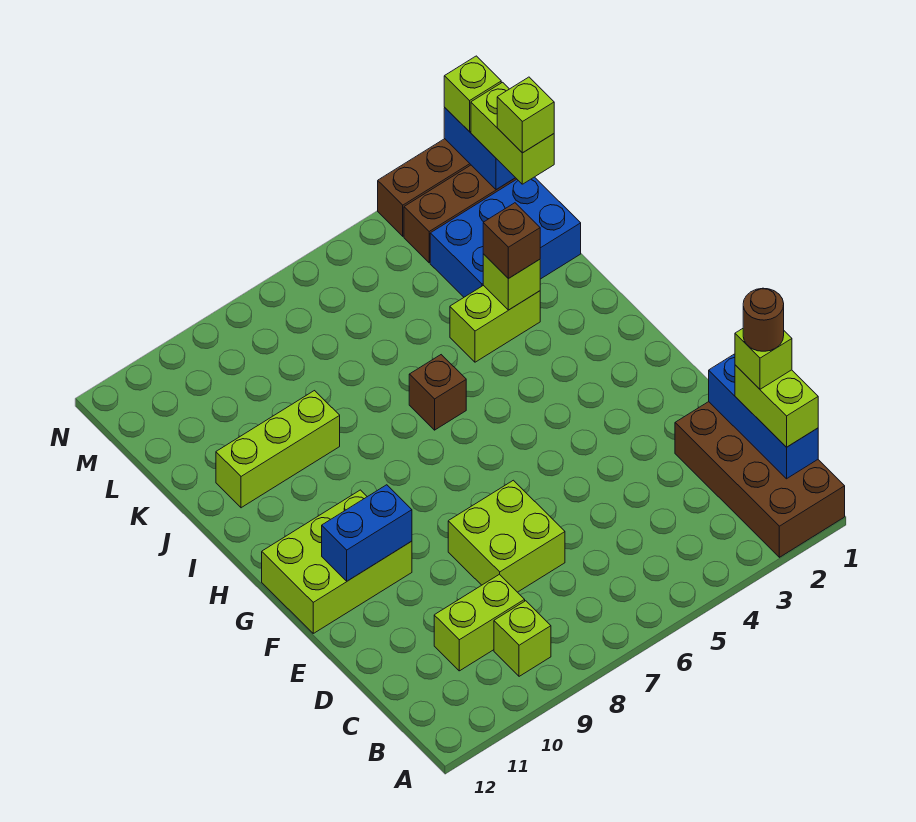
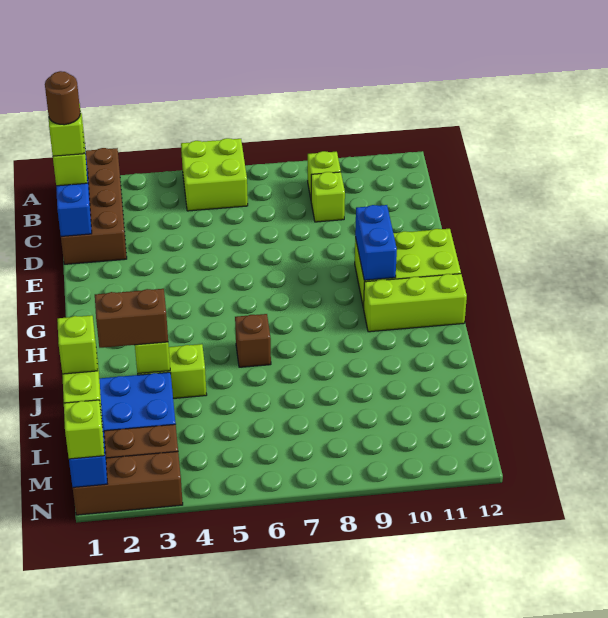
lime 1x2 brick [434,574,525,671] -> lime 1x1 brick [311,172,345,222]
lime 2x2 brick [448,480,565,592] -> lime 2x2 brick moved to [181,138,248,211]
blue 1x2 brick [322,485,412,581] -> blue 1x2 brick turned to [355,205,397,280]
brown 1x1 brick [483,203,540,279] -> brown 1x2 brick [95,289,168,348]
lime 1x3 brick [216,391,340,508] -> lime 1x3 brick moved to [364,274,467,332]

